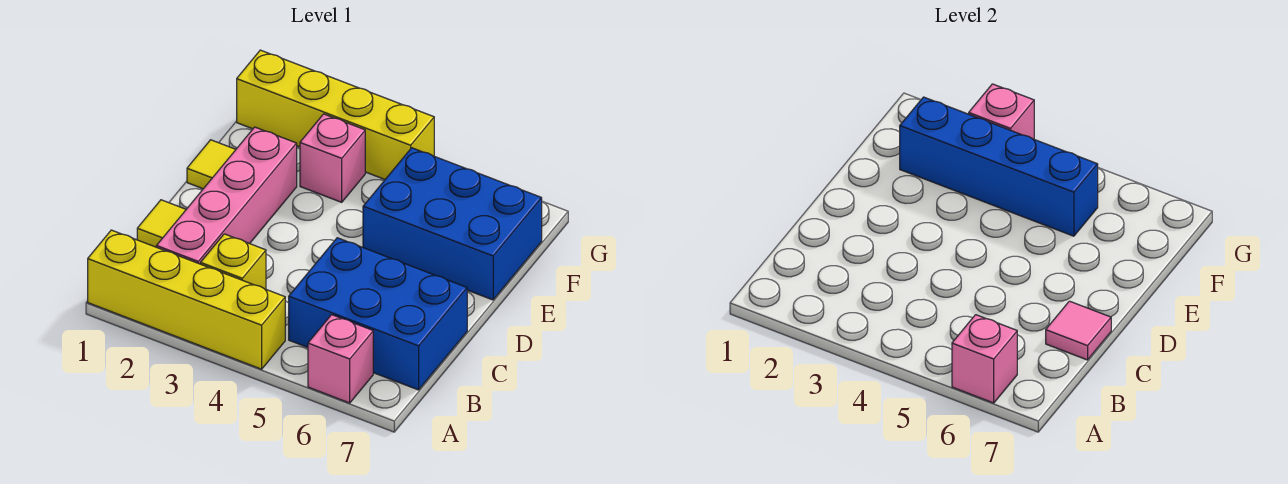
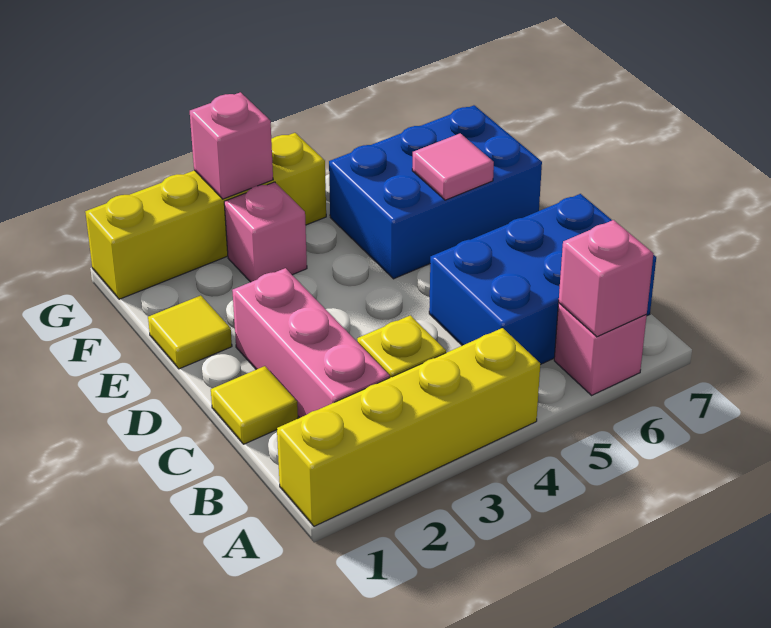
pink 1x4 brick [156,127,297,264] -> pink 1x3 brick [232,268,390,418]
pink 1x1 tile [1046,301,1111,360] -> pink 1x1 tile moved to [412,133,494,200]
blue 1x4 brick [900,97,1098,236] -> none

